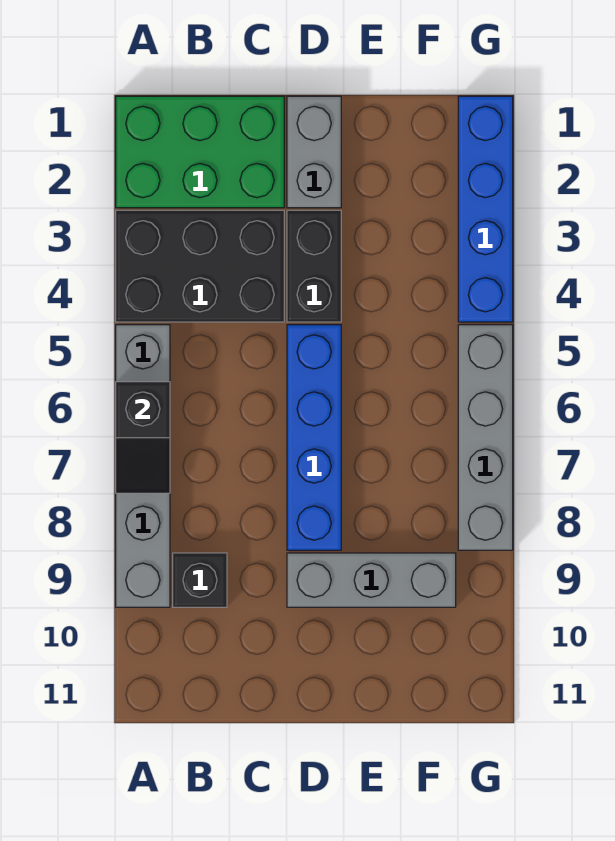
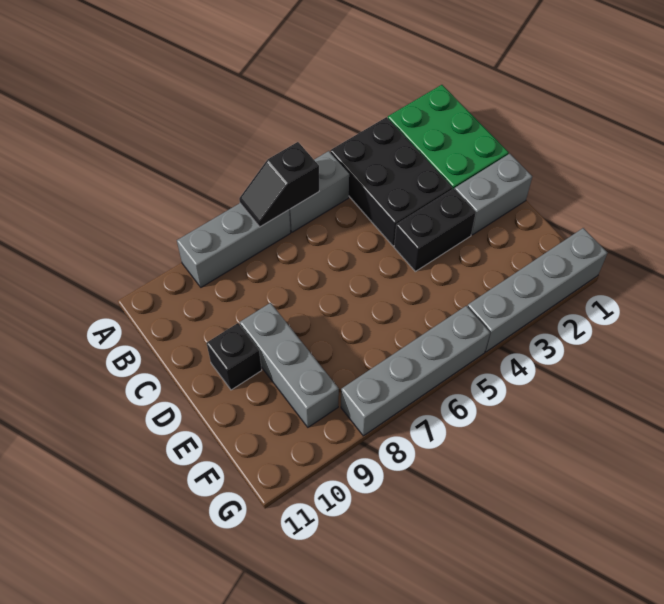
black 1x1 brick [173,553,227,607] -> black 1x1 brick moved to [207,323,262,390]
blue 1x4 brick [287,325,341,550] -> none
blue 1x4 brick [458,96,513,322] -> grey 1x4 brick [467,228,608,352]

